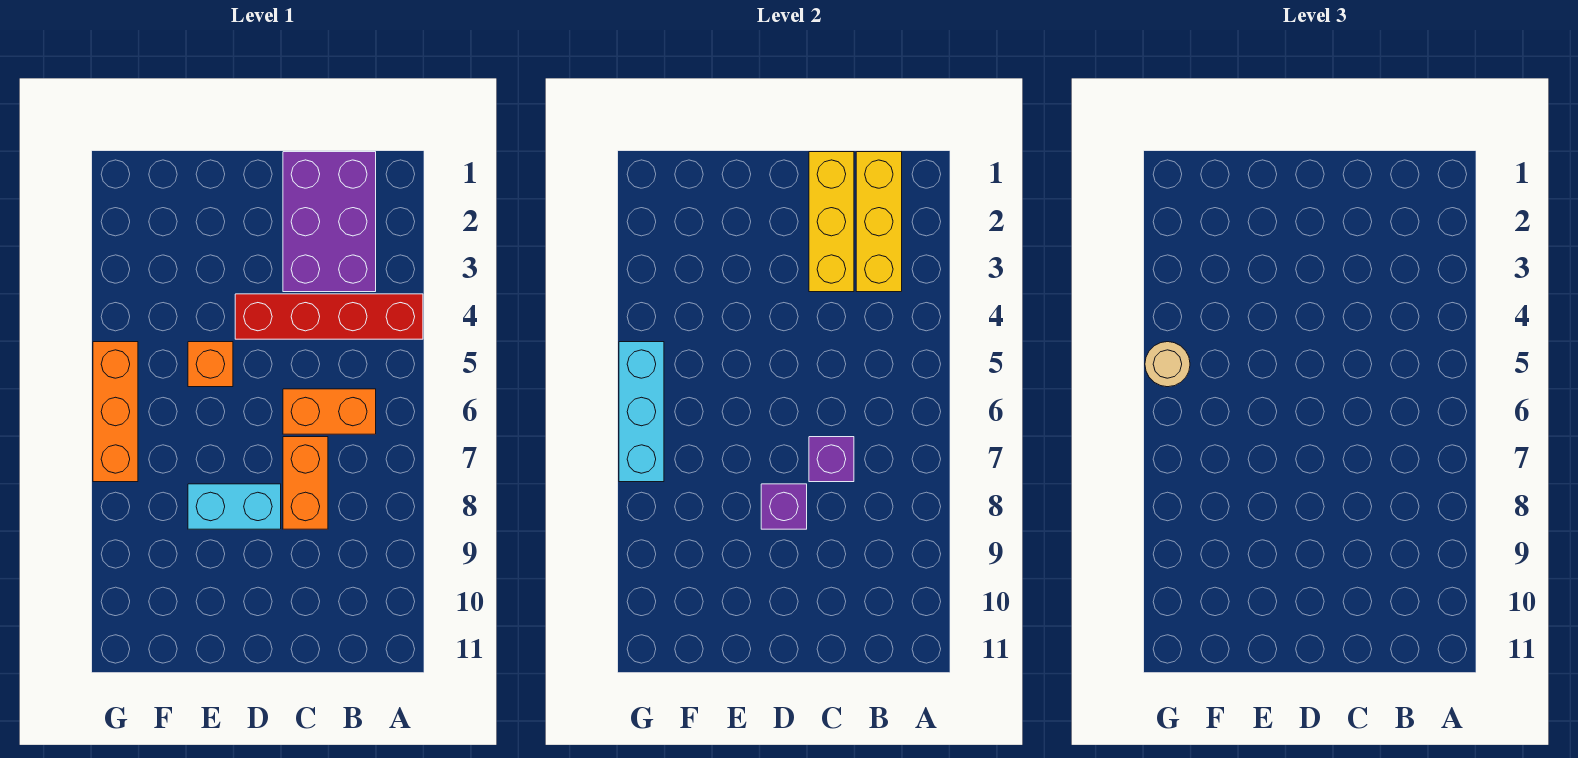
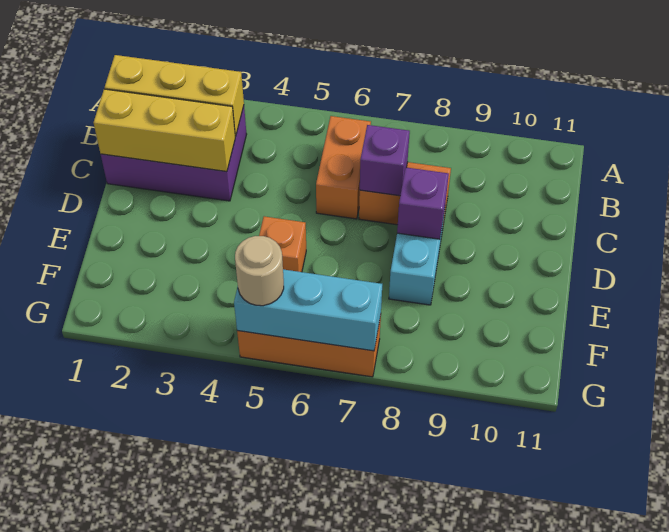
red 1x4 brick [235,294,423,339] -> none

